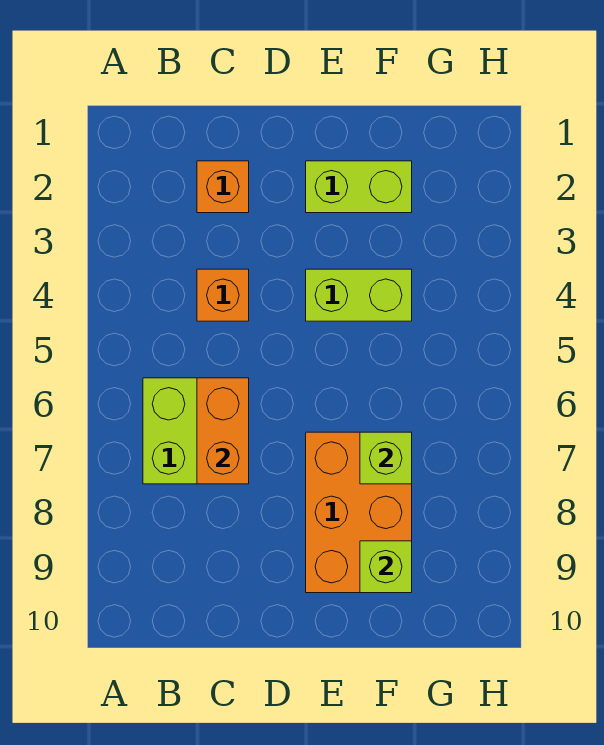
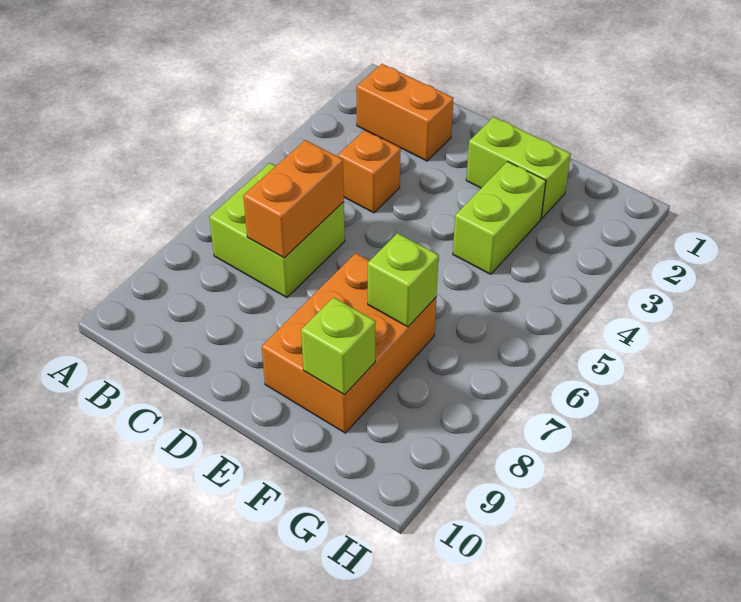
orange 1x1 brick [197,161,249,213] -> orange 1x2 brick [356,64,454,161]
lime 1x2 brick [306,269,412,321] -> lime 1x2 brick turned to [453,162,546,274]

